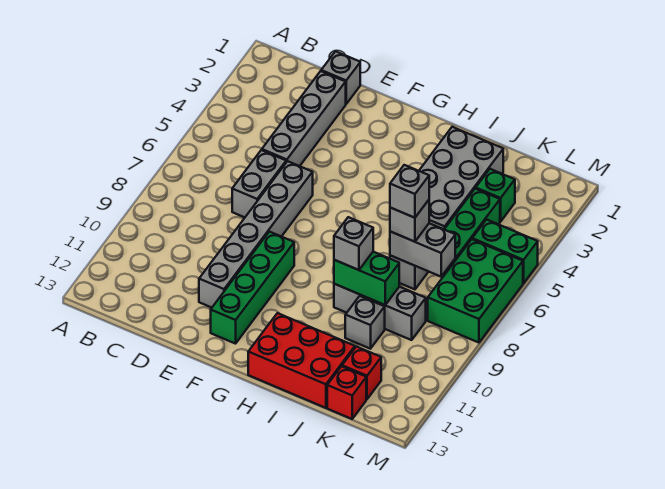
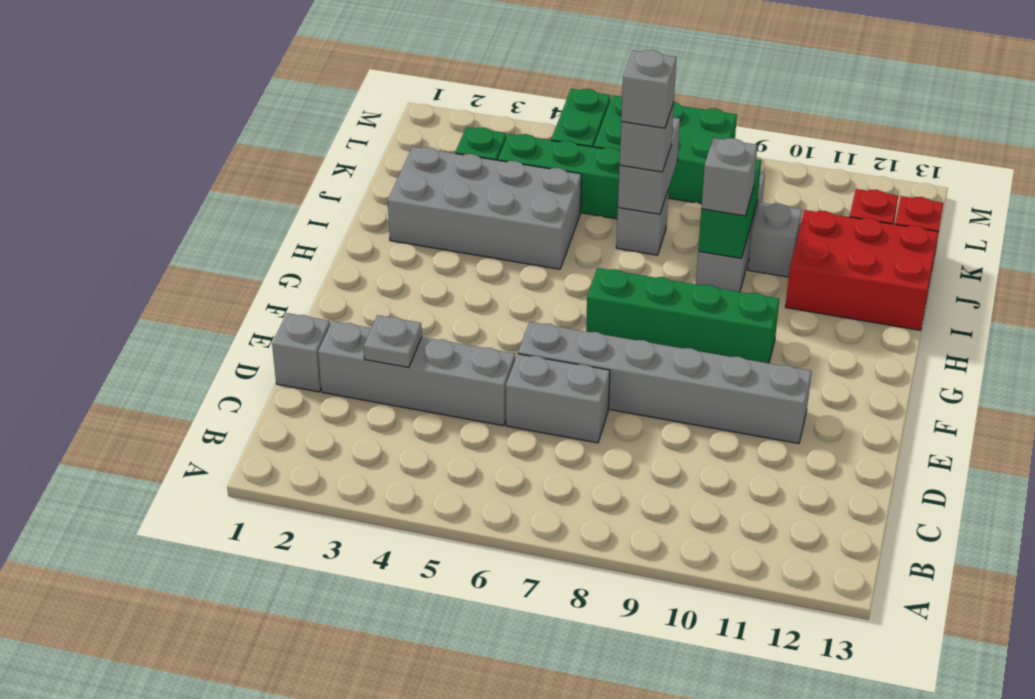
none -> grey 1x1 plate [364,315,422,367]
green 1x4 brick [211,232,294,344] -> green 1x4 brick moved to [586,268,779,363]
red 2x3 brick [248,313,355,408] -> red 2x3 brick turned to [785,210,938,330]

